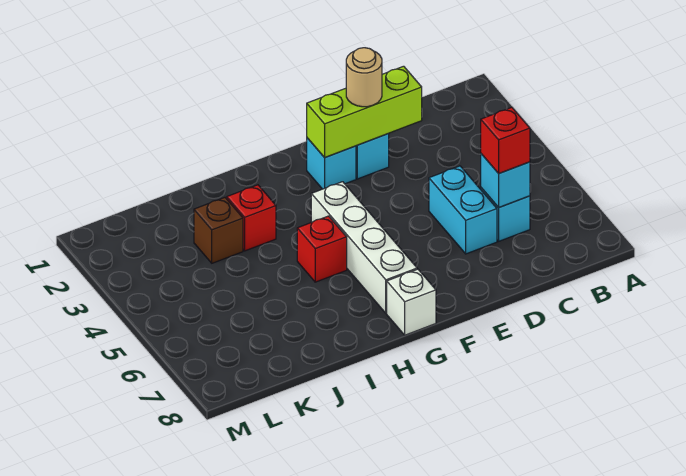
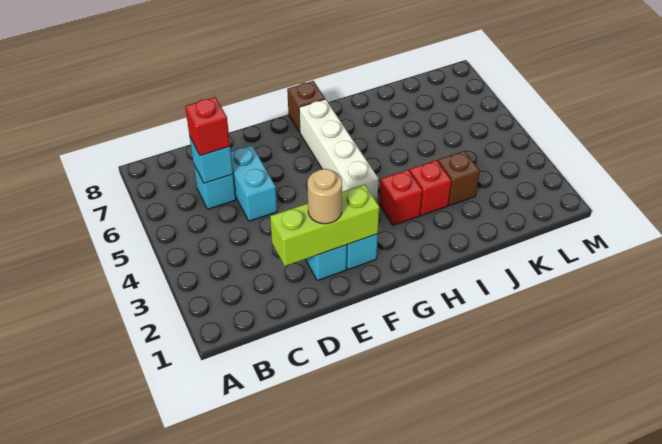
white 1x1 brick [387,269,436,335] -> brown 1x1 brick [287,81,325,132]
red 1x1 brick [297,216,347,282] -> red 1x1 brick moved to [379,170,423,225]

